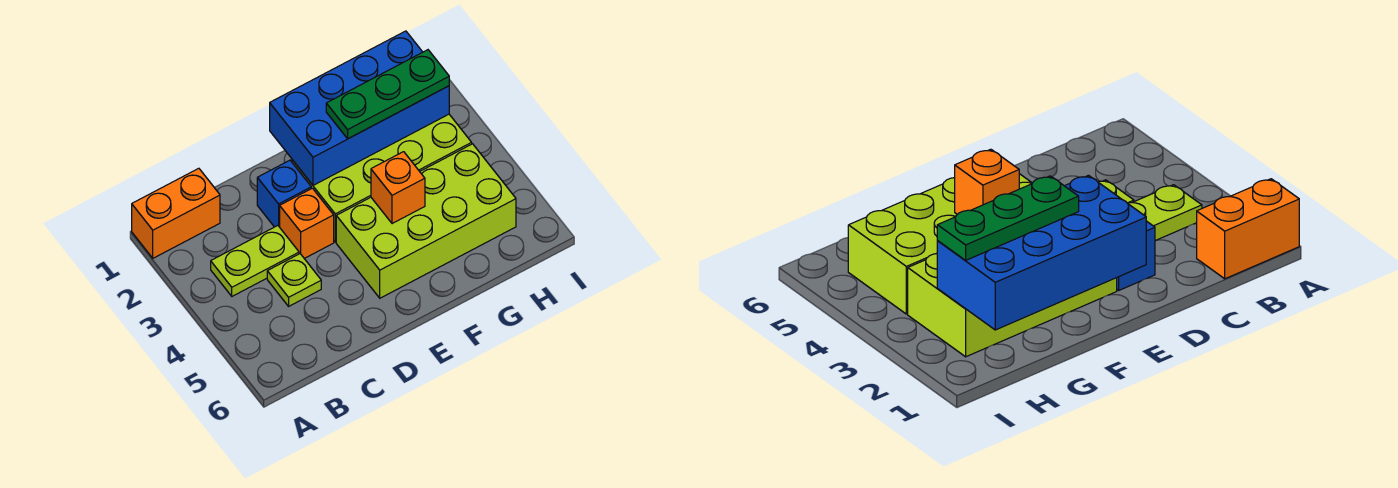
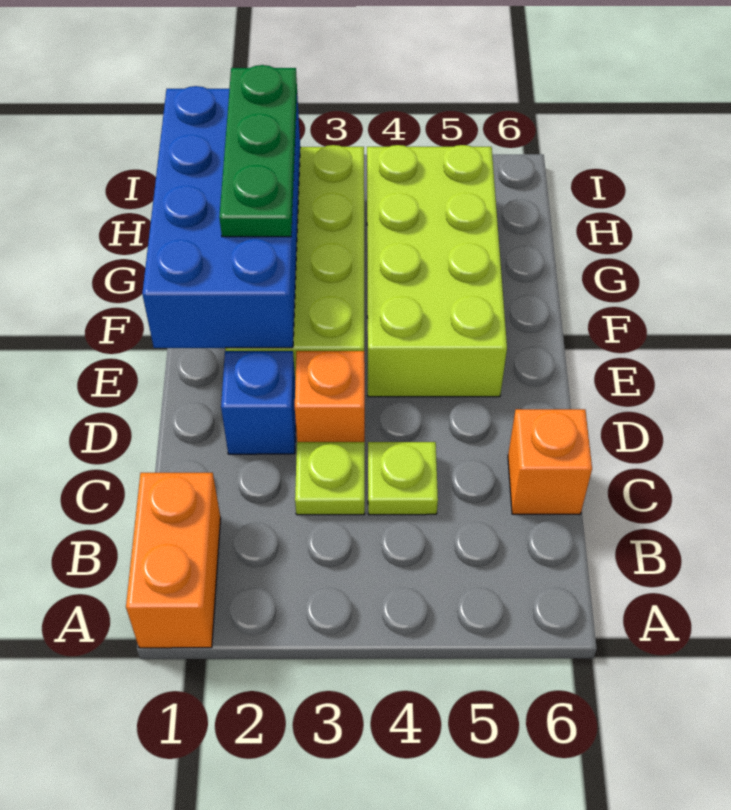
lime 1x2 plate [211,226,299,296] -> lime 1x1 plate [295,442,365,515]
orange 1x1 brick [371,152,425,224] -> orange 1x1 brick moved to [508,409,592,514]

